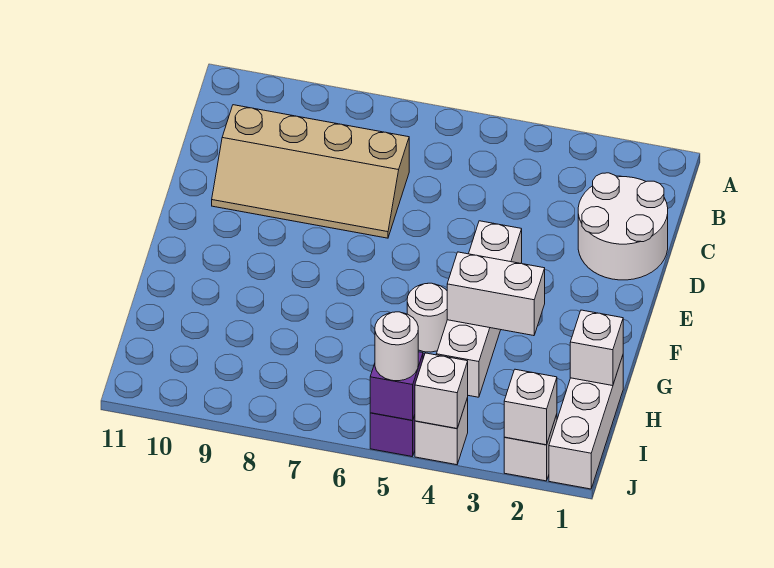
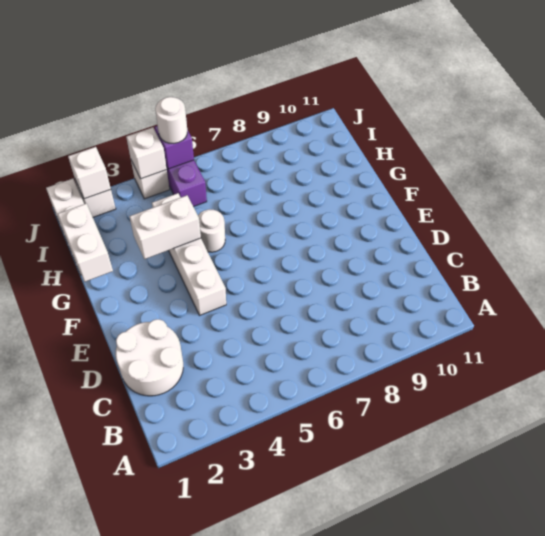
tan 2x4 slope [212,105,409,238] -> none
white 1x1 brick [570,310,623,386] -> white 1x2 brick [58,203,113,282]

